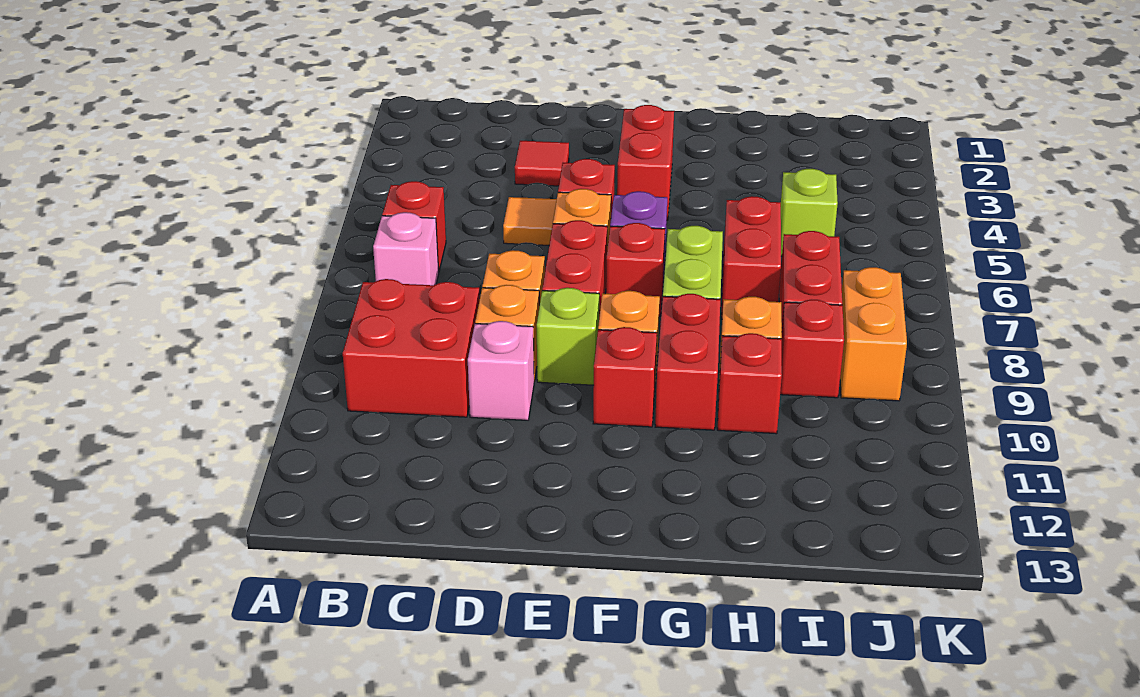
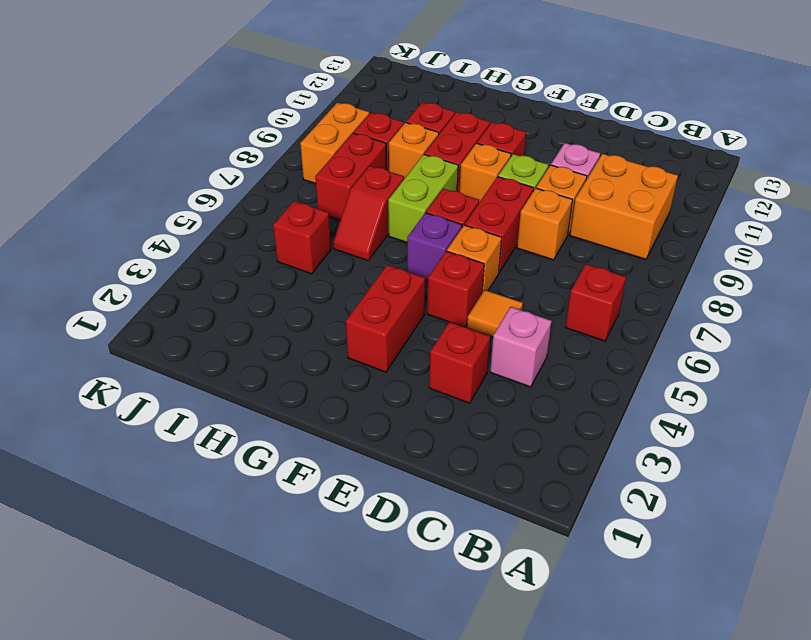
pink 1x1 brick [373,212,439,285] -> pink 1x1 brick moved to [490,307,552,387]
red 2x2 brick [343,279,480,417] -> orange 2x2 brick [570,154,678,259]
red 1x1 tile [515,141,569,186] -> red 1x1 brick [429,322,490,403]
red 1x2 brick [721,196,781,319] -> red 1x2 slope [333,166,404,261]
lime 1x1 brick [781,169,838,256] -> red 1x1 brick [273,201,331,274]

